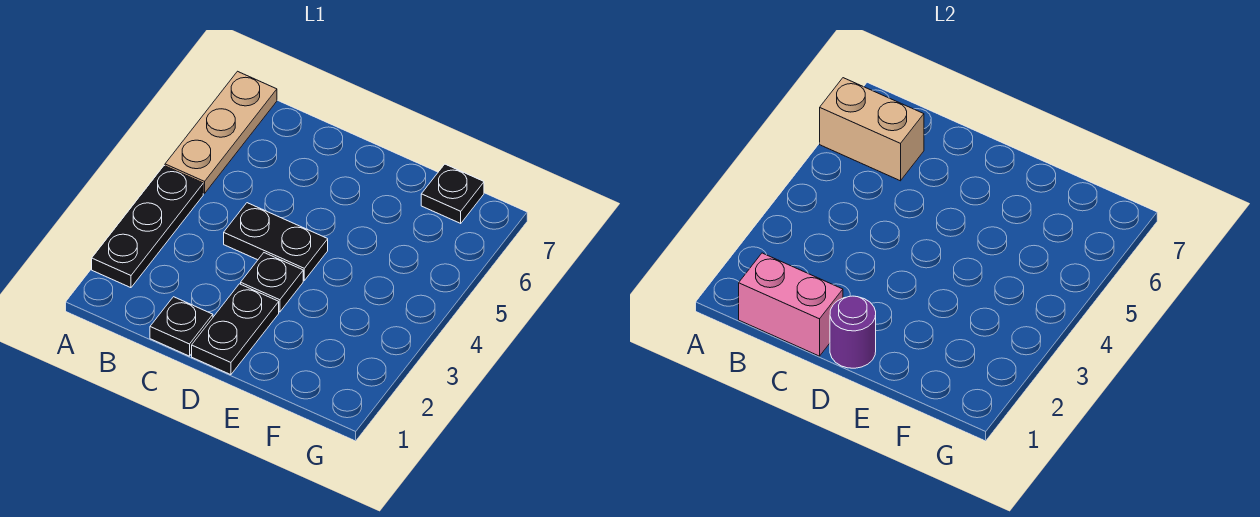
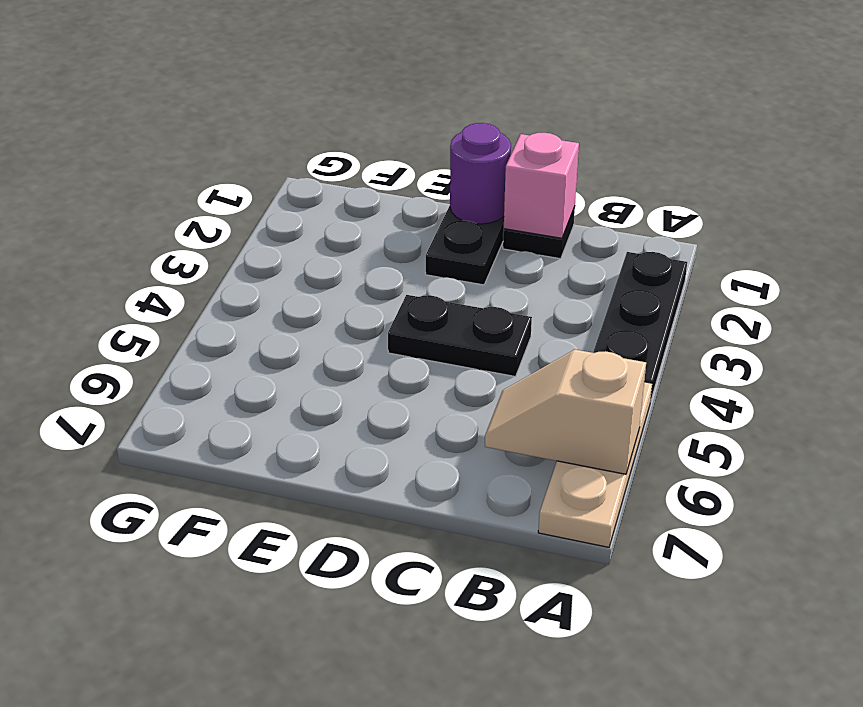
tan 1x2 brick [820,78,924,181] -> tan 1x2 slope [485,350,646,474]
pink 1x2 brick [739,253,843,356] -> pink 1x1 brick [504,133,579,238]
black 1x1 plate [241,253,303,312] -> none
black 1x1 plate [421,164,484,223] -> none

